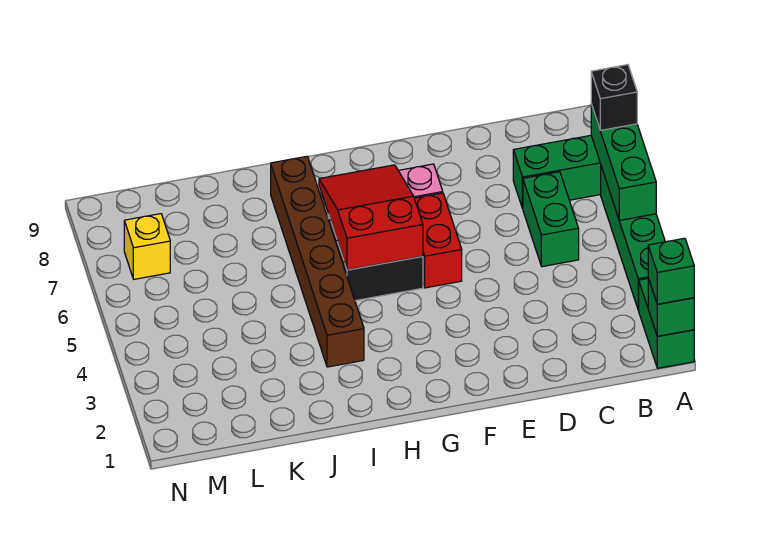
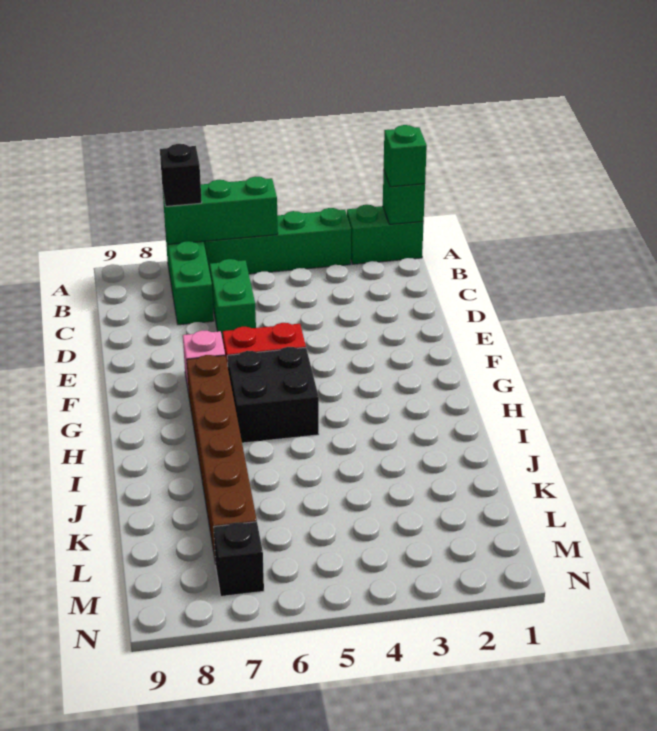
green 1x2 brick [523,172,579,267] -> green 1x2 brick turned to [210,259,256,340]
red 2x3 slope [319,165,423,270] -> none
brown 1x6 brick [271,156,364,367] -> brown 1x6 brick turned to [187,355,257,564]
yellow 1x1 brick [124,214,170,279] -> black 1x1 brick [214,522,264,596]

